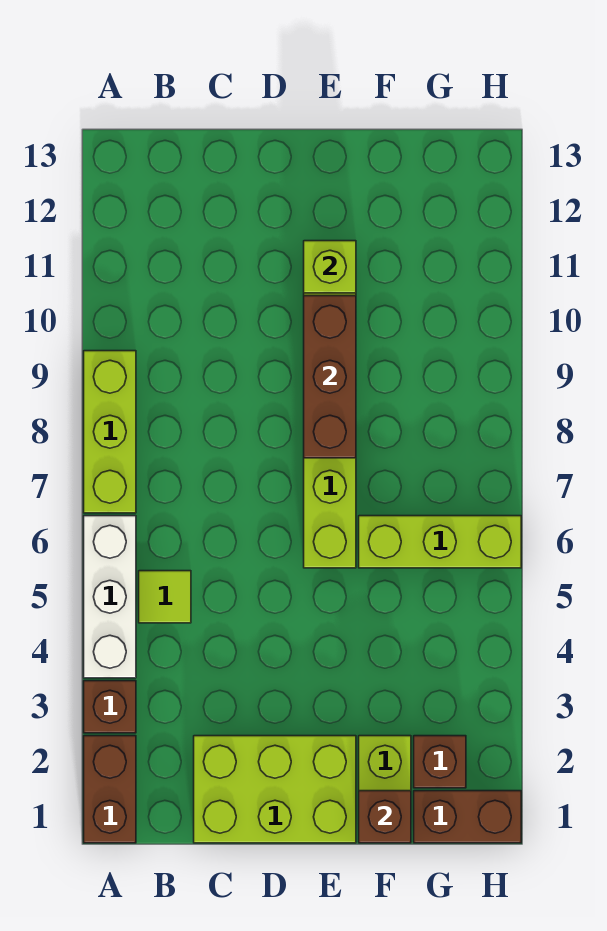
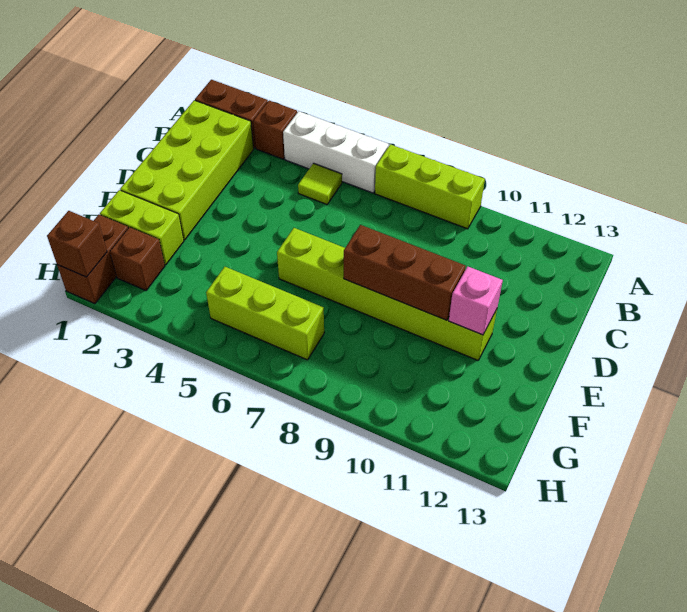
lime 2x3 brick [194,736,356,843] -> lime 2x4 brick [120,100,254,240]
lime 1x1 brick [304,241,356,293] -> pink 1x1 brick [449,267,503,335]
brown 1x1 brick [359,791,411,843] -> brown 1x1 brick moved to [47,211,107,277]
lime 1x3 brick [359,516,521,568] -> lime 1x3 brick turned to [206,267,324,360]

